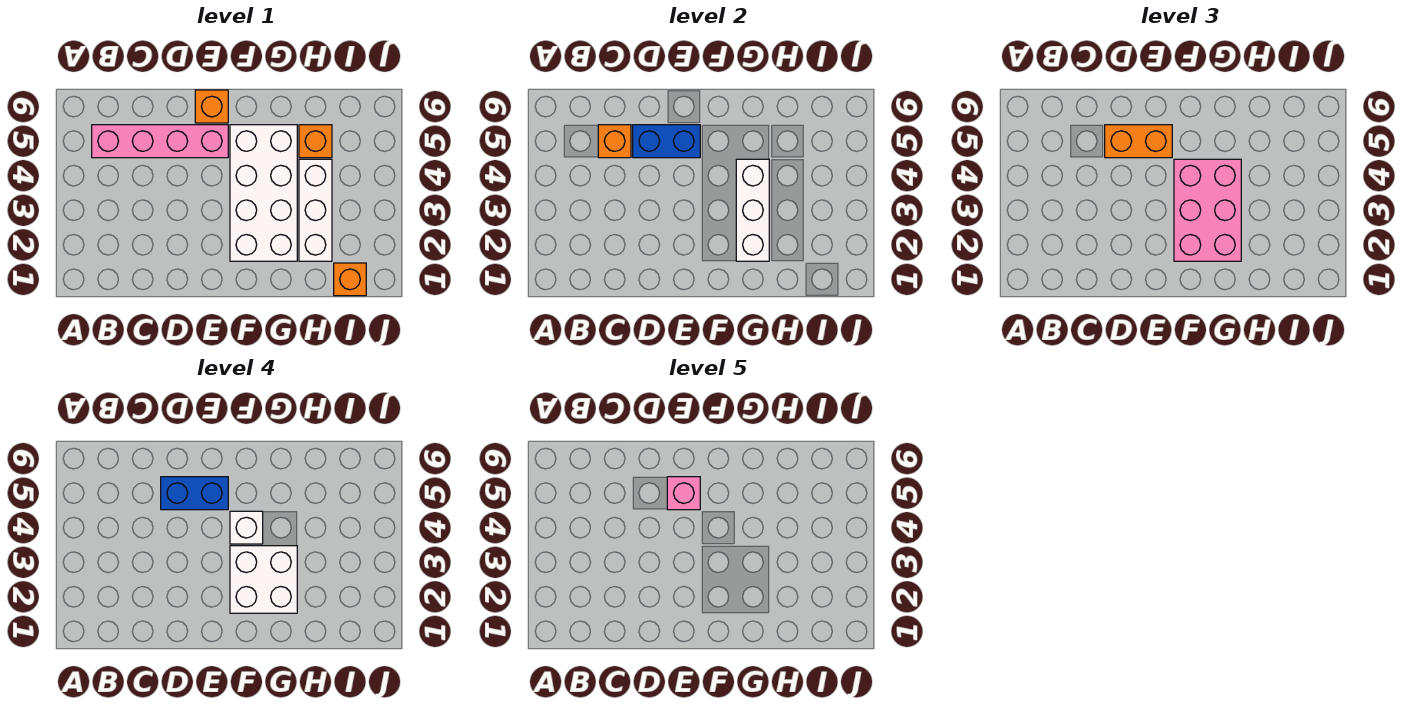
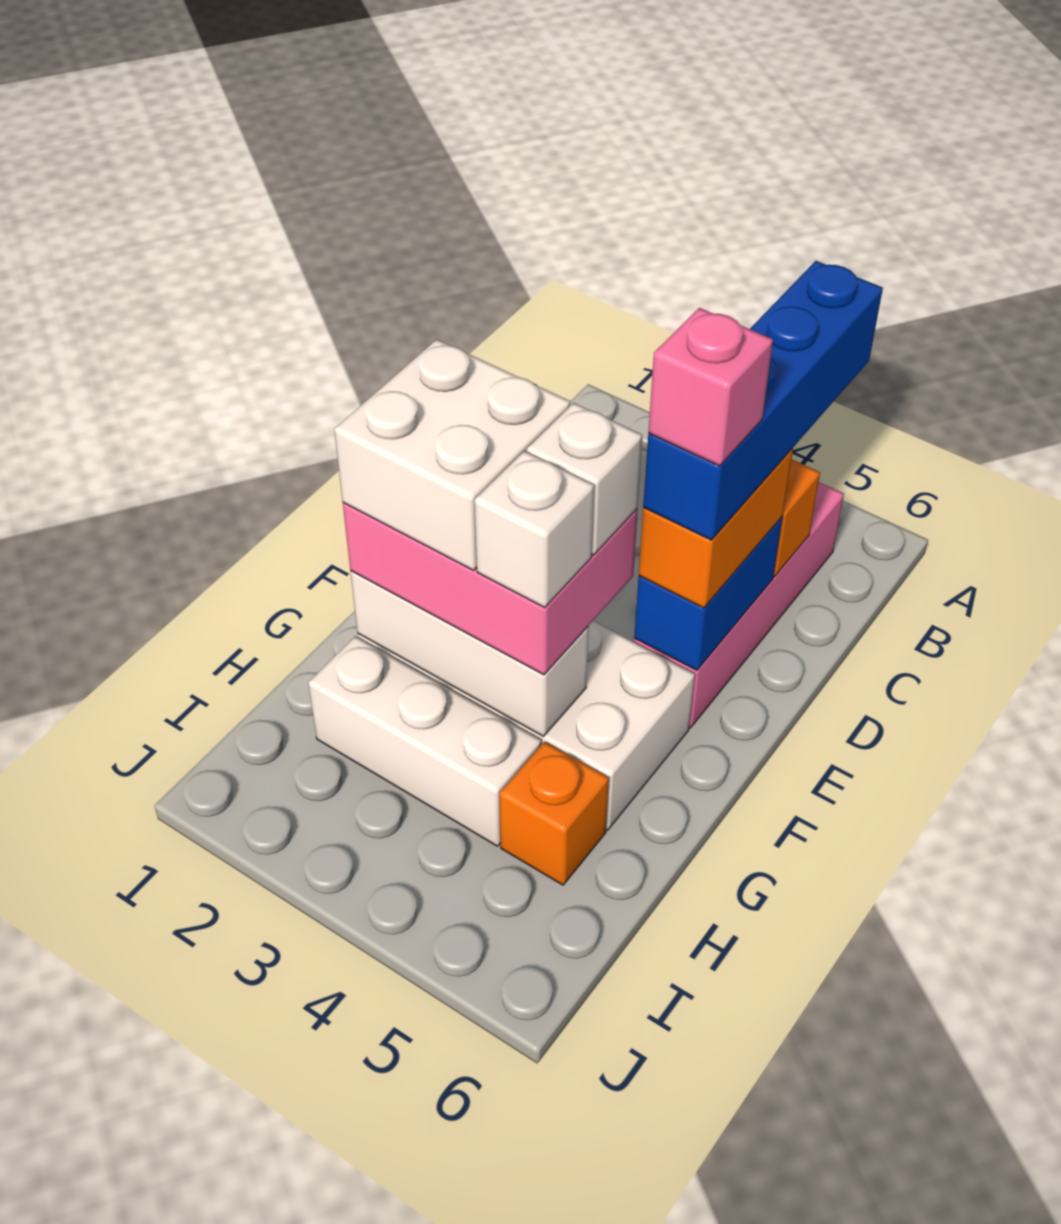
blue 1x2 brick [161,477,228,510] -> blue 1x4 brick [643,261,883,540]
orange 1x1 brick [195,90,228,123] -> none
none -> white 1x1 brick [475,451,594,608]
orange 1x1 brick [334,263,366,296] -> none

